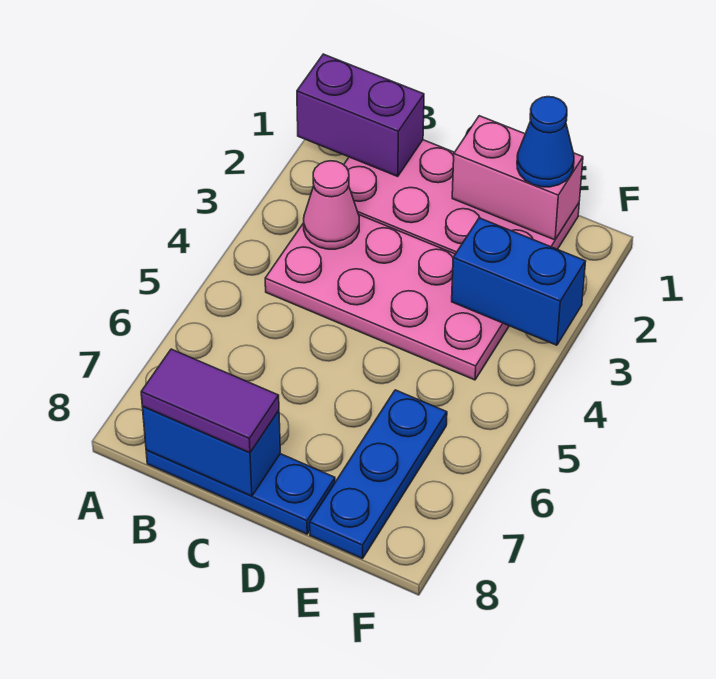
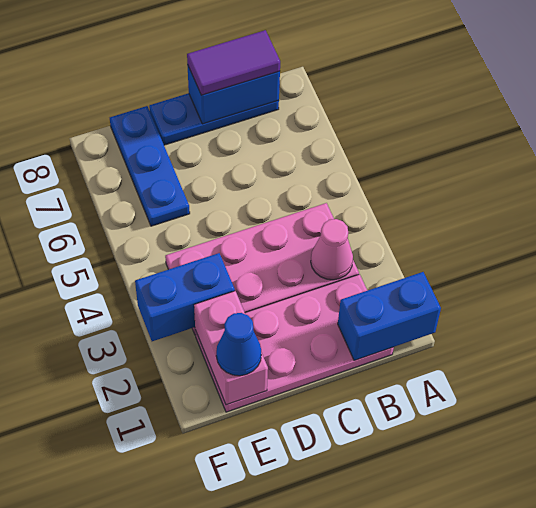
purple 1x2 brick [297,54,424,176] -> blue 1x2 brick [338,272,441,361]
pink 1x2 brick [452,116,583,240] -> pink 1x2 brick turned to [194,291,268,405]

